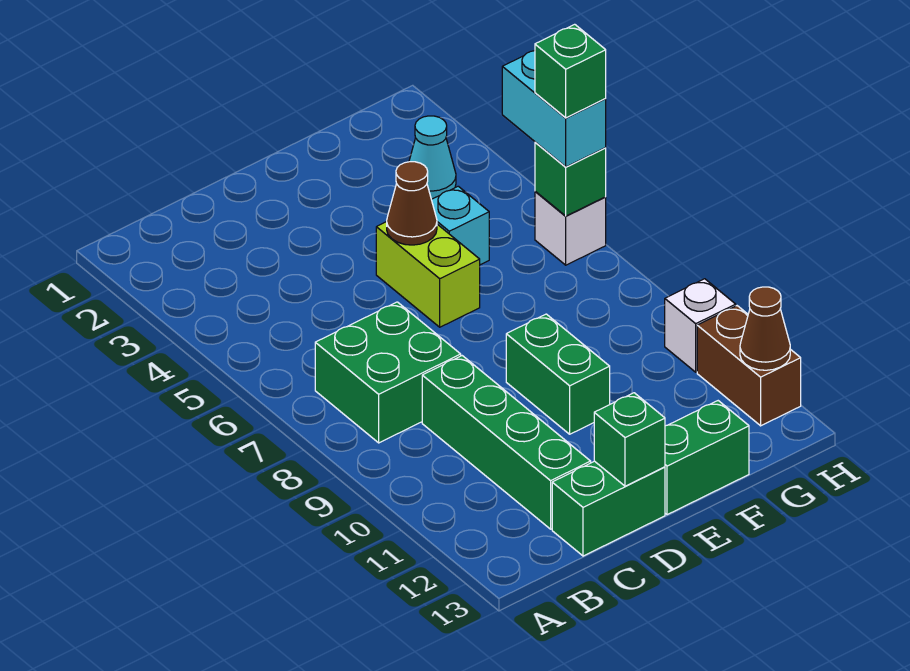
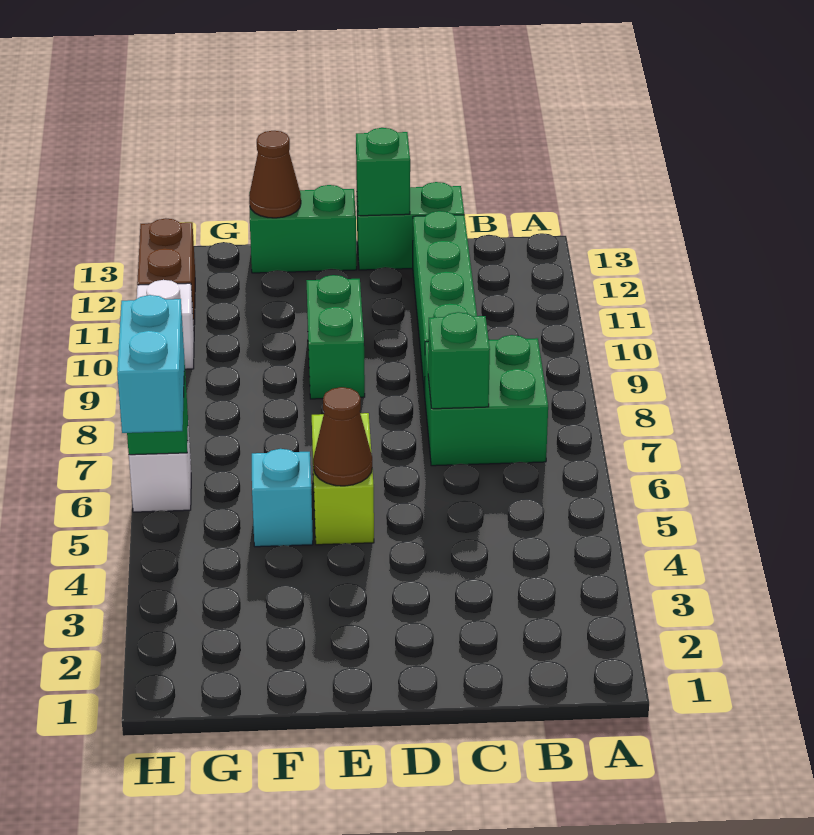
cyan 1x1 cone [409,116,456,199] -> none
green 1x1 brick [535,24,606,118] -> green 1x1 brick moved to [428,312,490,409]
brown 1x1 cone [740,287,790,370] -> brown 1x1 cone moved to [249,131,301,218]

